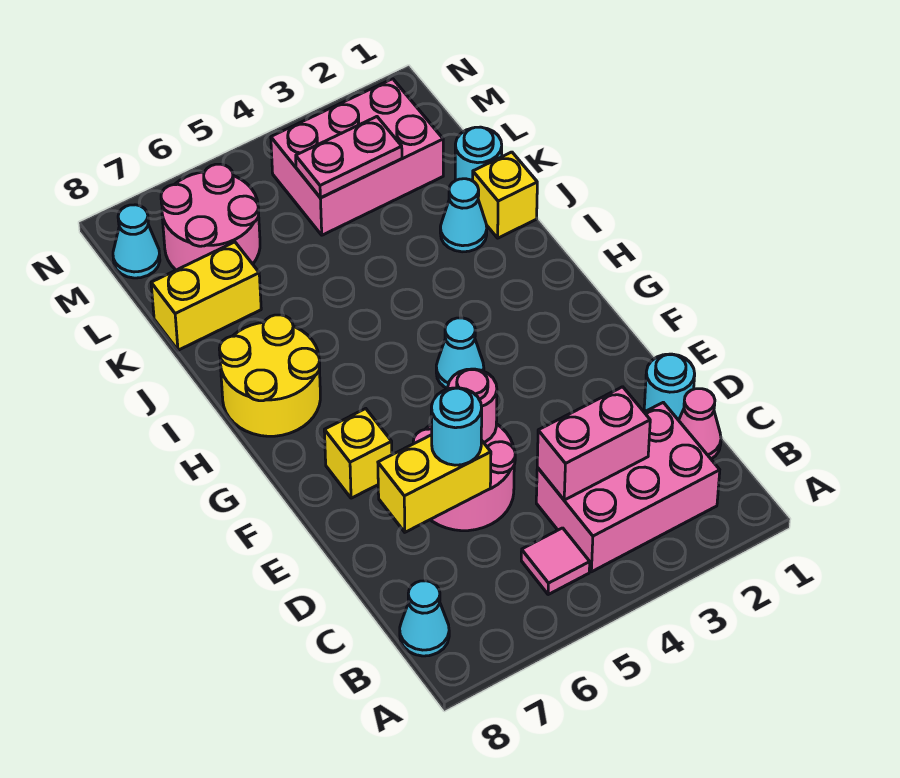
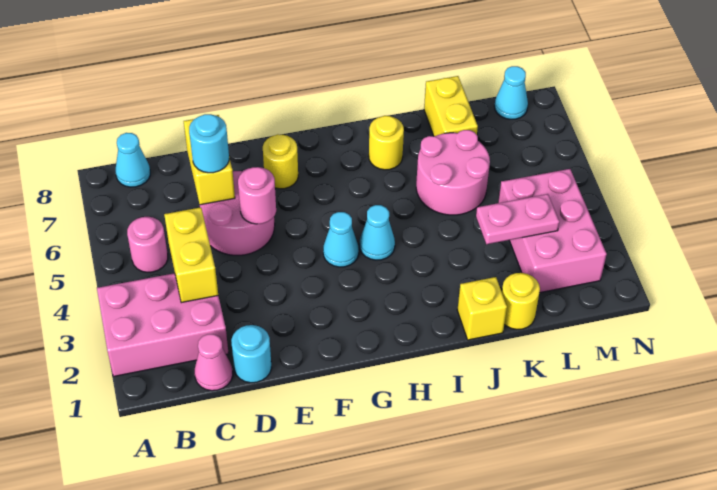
pink 2x3 brick [536,402,720,572] -> pink 2x3 brick turned to [97,273,229,377]
pink 1x1 tile [521,528,590,594] -> pink 1x1 round brick [127,217,168,272]
pink 1x2 brick [537,387,650,500] -> yellow 1x2 brick [164,207,218,303]
yellow 1x1 brick [324,409,392,498] -> yellow 1x1 round brick [263,134,298,189]
yellow 2x2 round brick [219,315,320,436] -> yellow 1x1 round brick [369,116,404,170]
cyan 1x1 cone [440,179,487,252] -> cyan 1x1 cone moved to [359,205,395,260]
cyan 1x1 round brick [455,127,502,181] -> yellow 1x1 round brick [502,273,540,329]
pink 1x2 plate [296,117,402,198] -> pink 1x2 plate turned to [476,194,559,244]
pink 2x2 round brick [161,164,260,270] -> pink 2x2 round brick moved to [416,130,490,215]

